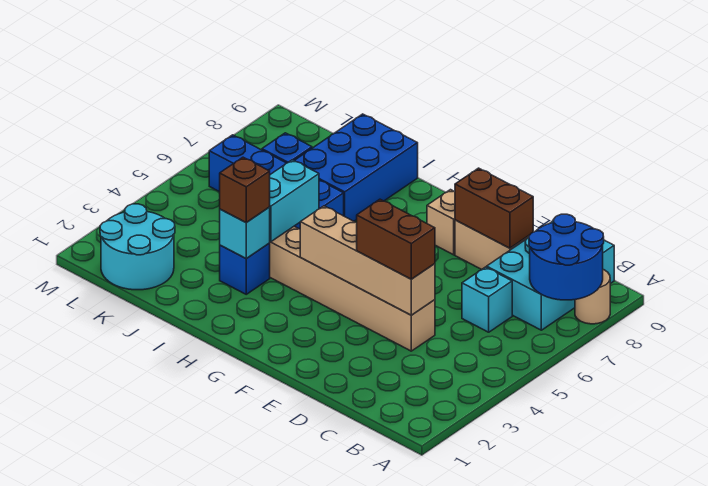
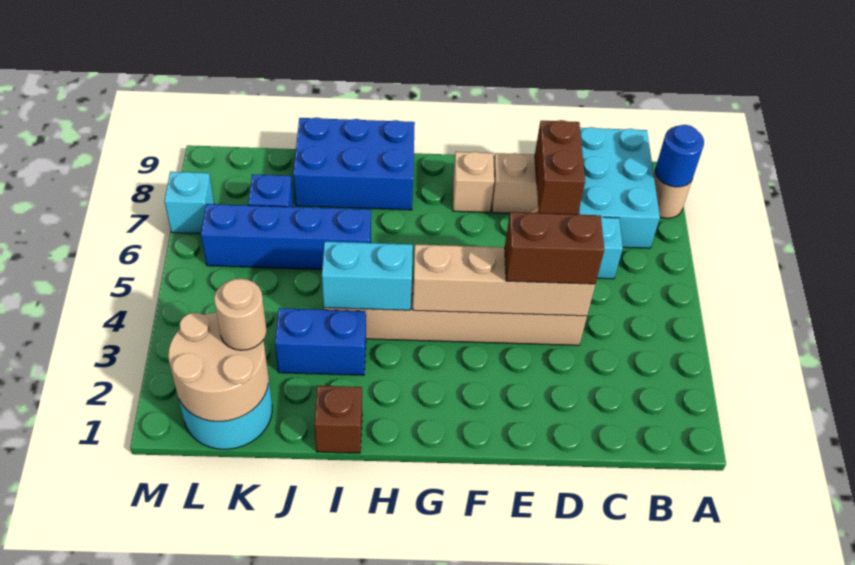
blue 2x2 round brick [529,214,604,300] -> blue 1x1 round brick [655,125,704,187]
brown 1x2 brick [455,168,533,248] -> brown 1x2 brick turned to [535,120,585,215]
blue 1x1 brick [220,243,270,294] -> blue 1x2 brick [275,308,366,375]
cyan 1x1 brick [220,207,270,259] -> cyan 1x1 brick moved to [164,172,214,234]
brown 1x1 brick [220,157,270,223] -> brown 1x1 brick moved to [314,386,362,453]
cyan 1x2 brick [270,160,319,242] -> cyan 1x2 brick turned to [322,242,413,310]
blue 2x3 brick [294,114,418,221] -> blue 2x3 brick turned to [293,118,415,210]
none -> tan 2x2 round brick [168,312,268,422]
none -> tan 1x1 round brick [214,279,266,350]

